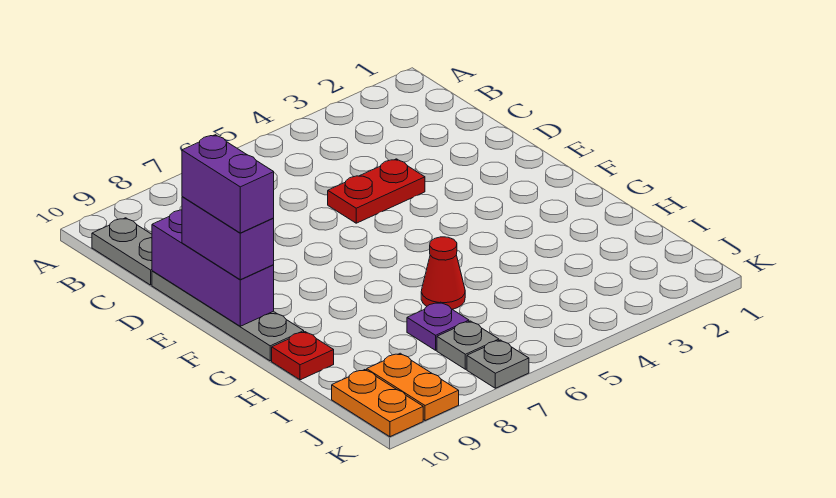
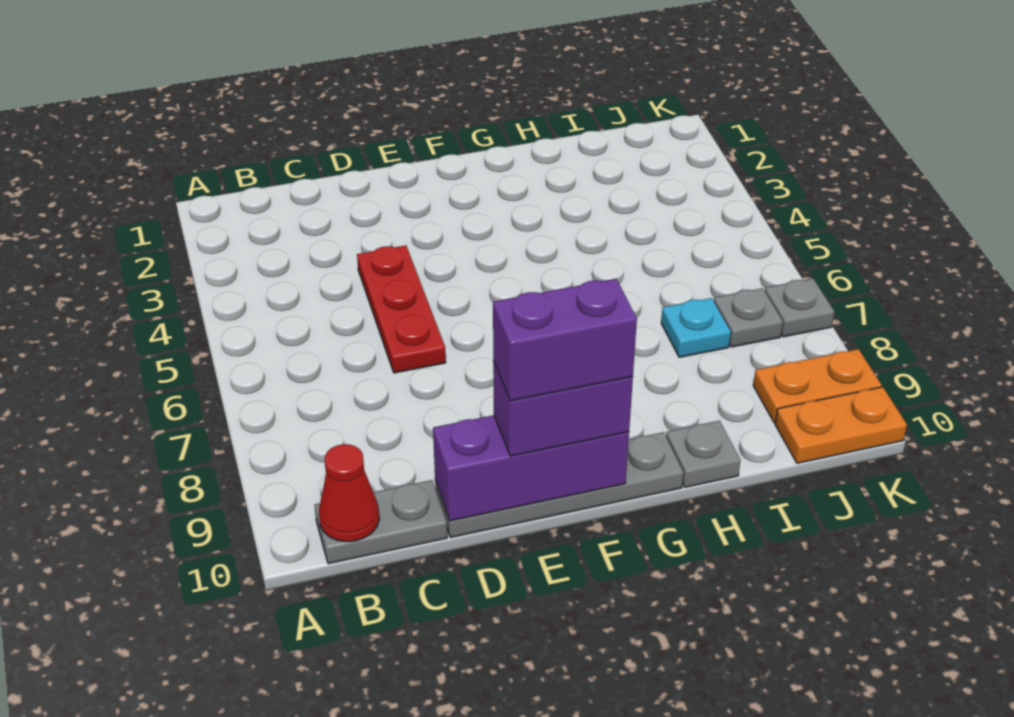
red 1x2 plate [328,159,425,223] -> red 1x3 plate [357,245,446,373]
red 1x1 cone [421,237,465,309] -> red 1x1 cone moved to [319,444,379,542]
red 1x1 plate [272,332,334,380] -> grey 1x1 plate [666,421,740,487]
purple 1x1 plate [407,302,469,350] -> cyan 1x1 plate [661,298,731,357]

